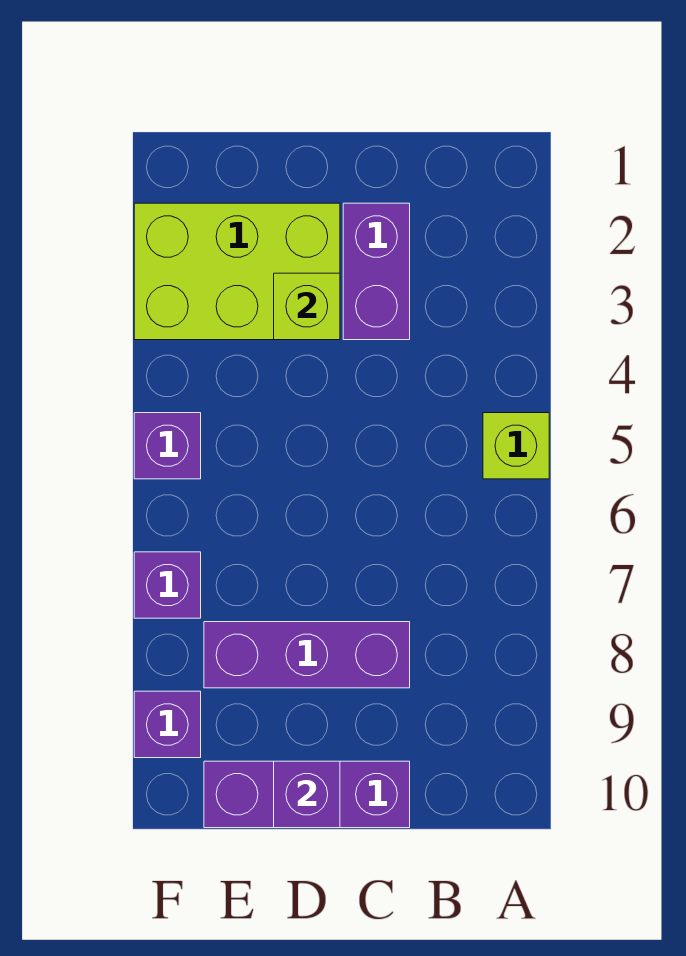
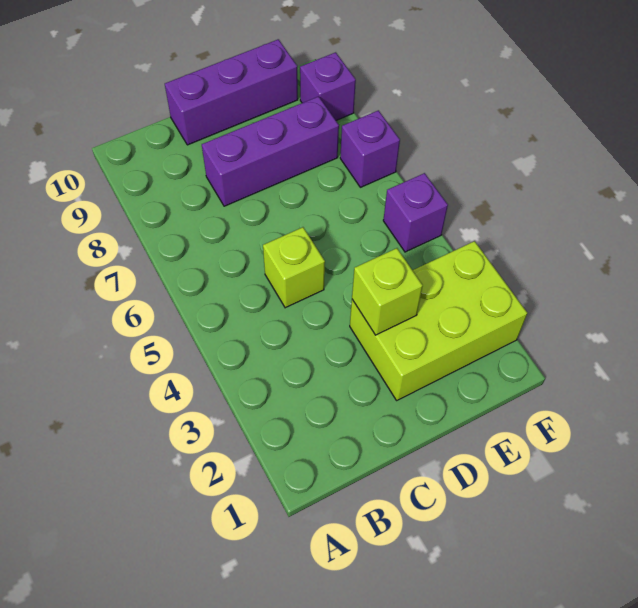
lime 1x1 brick [483,413,549,479] -> lime 1x1 brick moved to [263,227,325,308]
purple 1x2 brick [343,203,410,340] -> none
purple 1x1 brick [274,761,340,828] -> none

